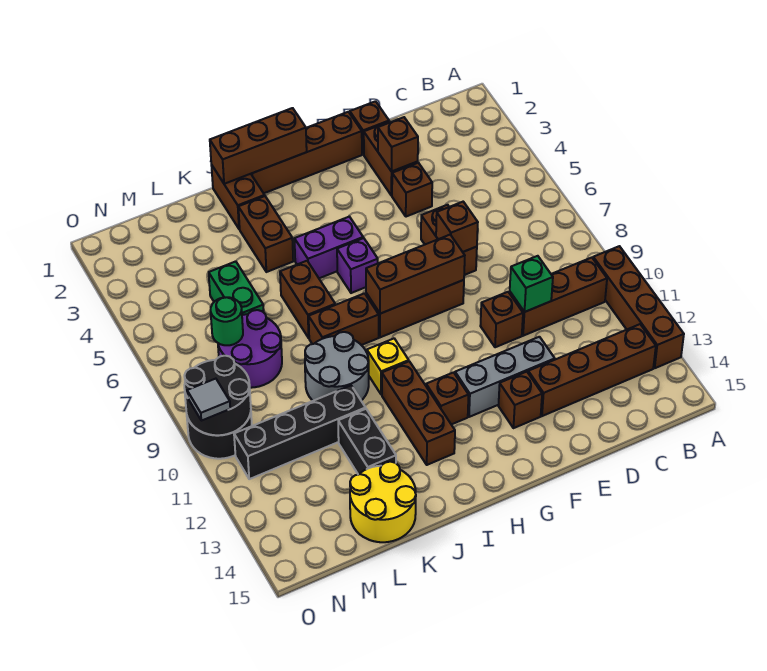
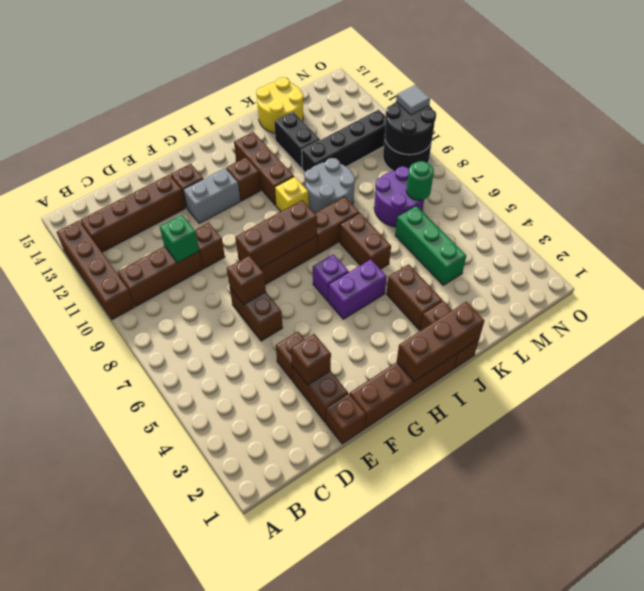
grey 1x3 brick [455,337,555,417] -> grey 1x2 brick [183,168,240,223]
green 1x2 brick [209,261,264,315] -> green 1x3 brick [395,206,466,285]

